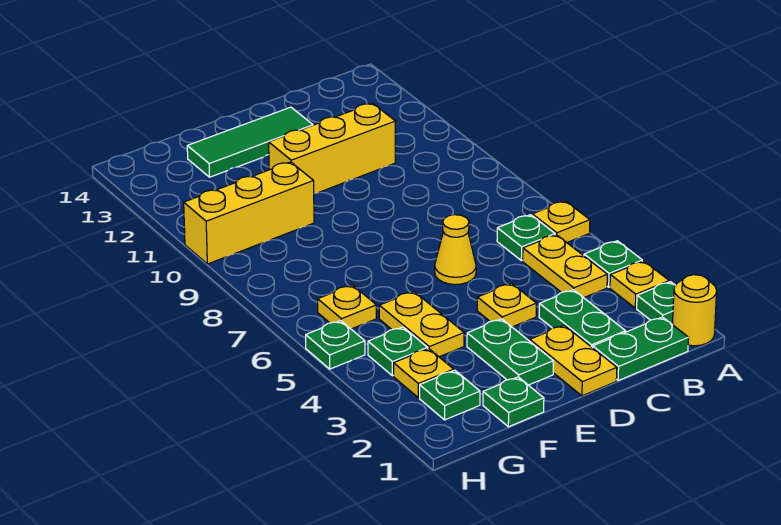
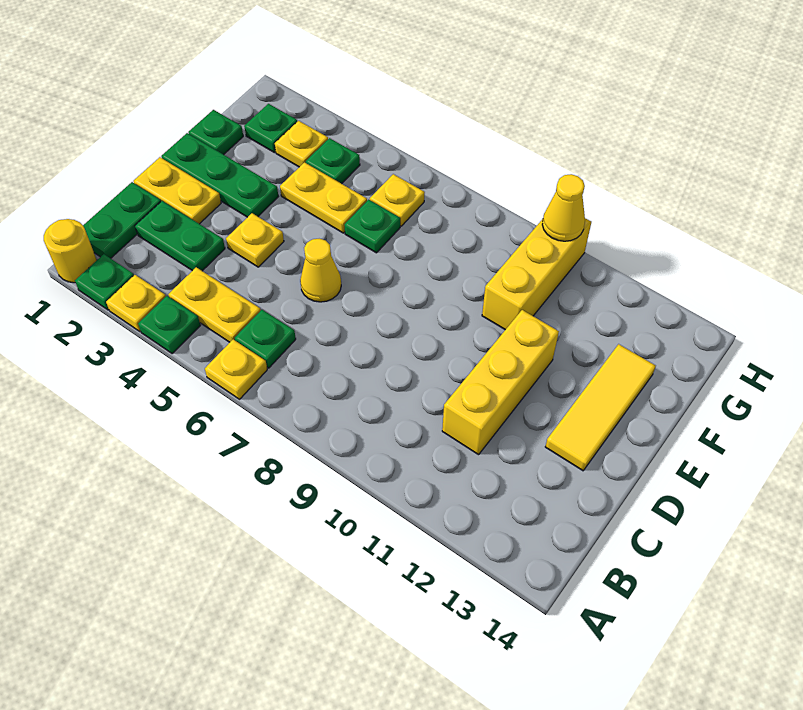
green 1x3 tile [187,107,313,177] -> yellow 1x3 tile [545,344,656,471]
green 1x2 plate [467,319,553,385] -> green 1x3 plate [161,133,278,217]
green 1x1 plate [306,321,365,369] -> green 1x1 plate moved to [344,200,400,253]
none -> yellow 1x1 cone [542,174,585,241]

